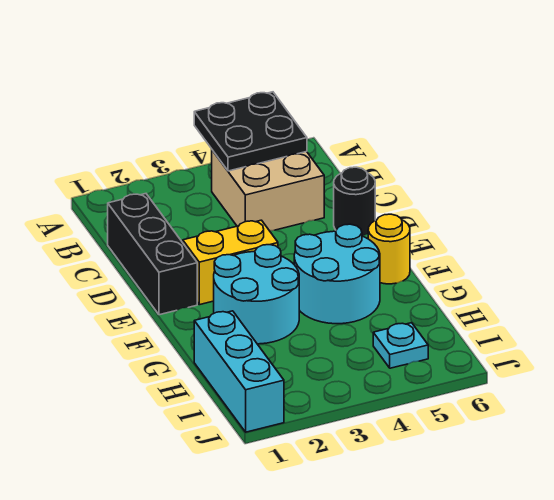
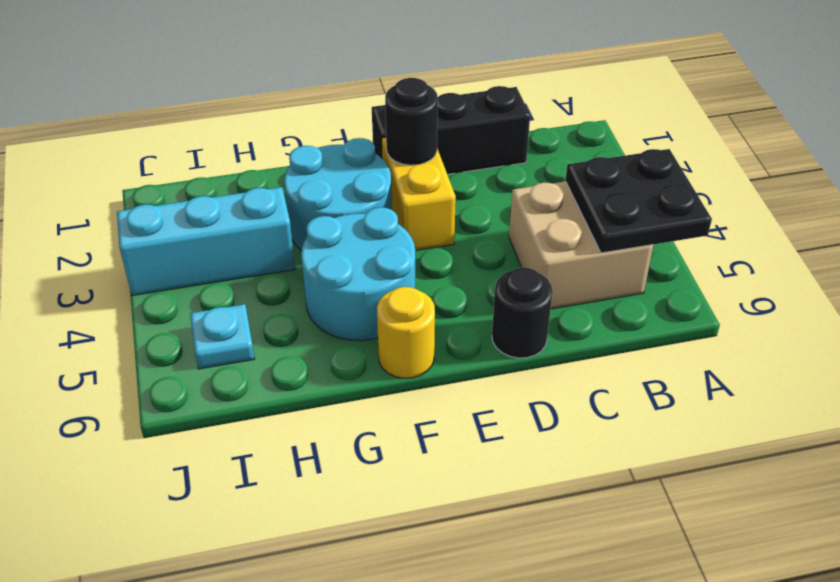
none -> black 1x1 round brick [385,78,438,165]
cyan 1x3 brick [194,311,284,432] -> cyan 1x3 brick moved to [117,187,295,295]

